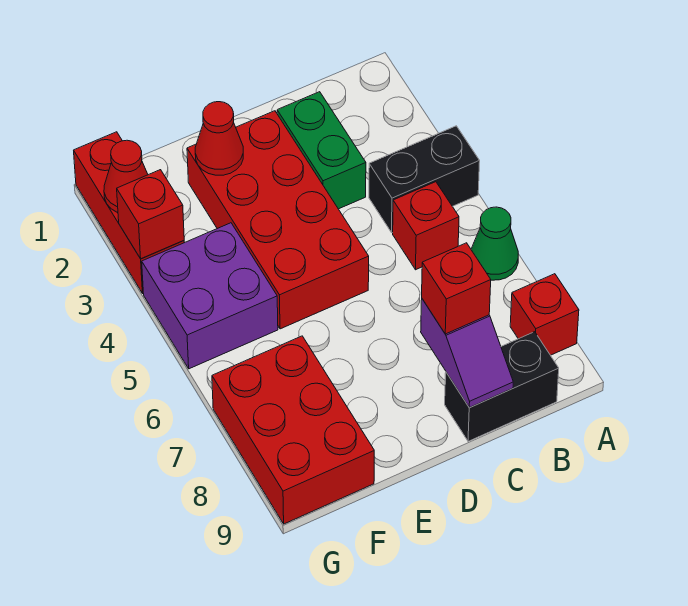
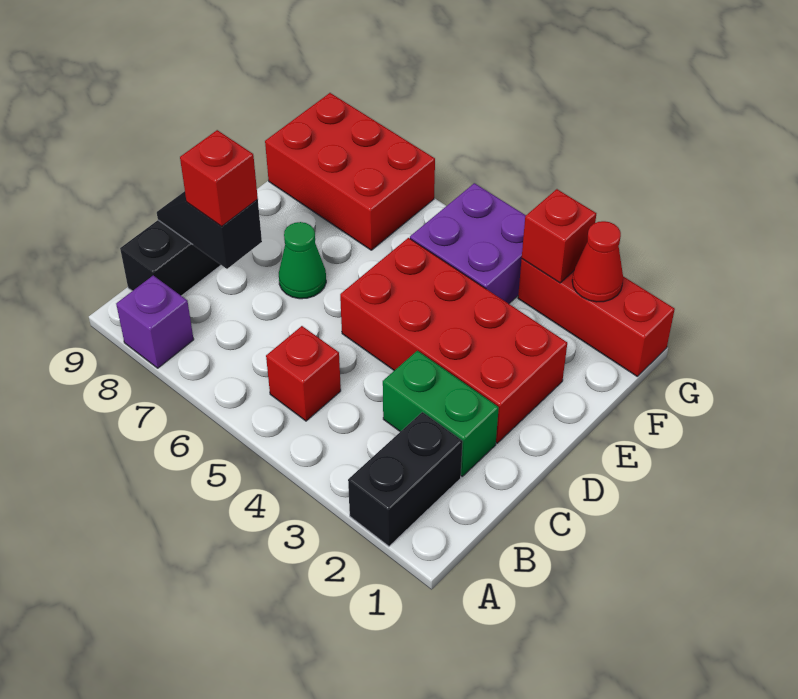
black 1x2 brick [369,126,480,233] -> black 1x2 brick moved to [348,412,463,546]
green 1x1 cone [471,207,518,280] -> green 1x1 cone moved to [279,222,326,299]
red 1x1 brick [510,274,579,355] -> purple 1x1 brick [116,275,194,368]
purple 1x2 slope [421,299,513,408] -> black 1x2 slope [157,191,262,269]
red 1x1 cone [195,102,243,175] -> none

